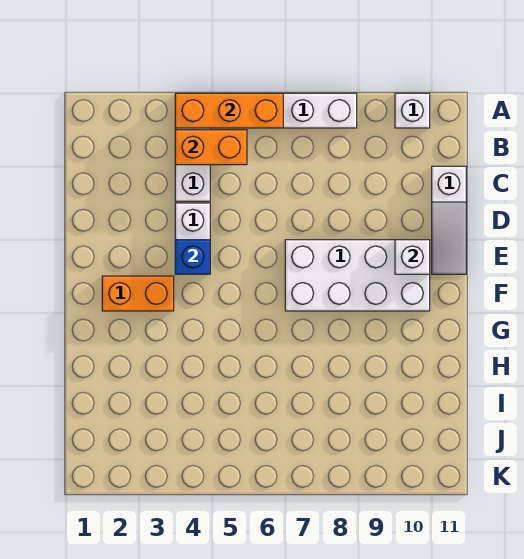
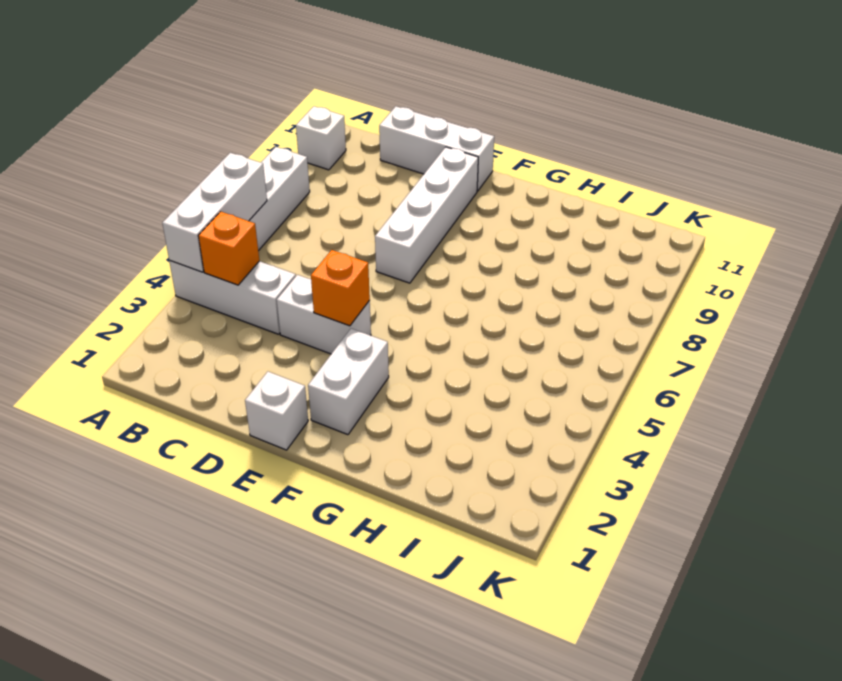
orange 1x3 brick [175,93,283,128] -> white 1x3 brick [162,153,267,272]
orange 1x2 brick [175,130,247,165] -> orange 1x1 brick [198,212,259,285]
white 1x3 slope [432,166,466,274] -> white 1x3 brick [379,106,494,191]
blue 1x1 brick [175,240,210,274] -> orange 1x1 brick [311,250,370,326]
white 2x4 brick [285,240,430,311] -> white 1x4 brick [375,147,478,283]
white 1x1 brick [395,240,430,274] -> white 1x1 brick moved to [245,372,308,450]
orange 1x2 brick [102,276,174,311] -> white 1x2 brick [308,329,389,435]

